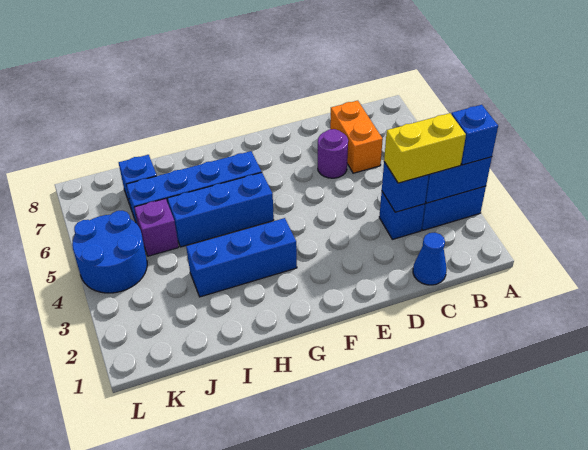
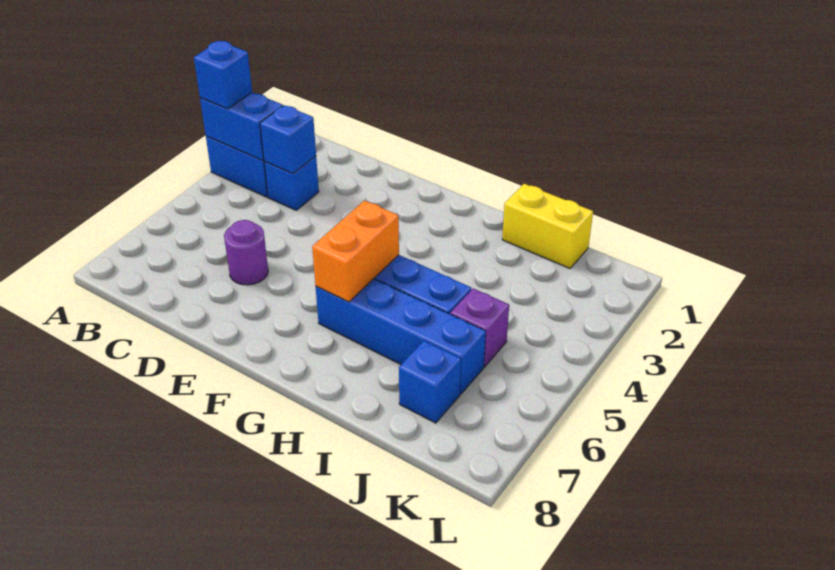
yellow 1x2 brick [384,113,466,183] -> yellow 1x2 brick moved to [502,184,593,268]
blue 1x1 cone [413,233,447,285] -> none
orange 1x2 brick [330,101,383,173] -> orange 1x2 brick moved to [312,201,399,302]
blue 1x3 brick [186,218,297,297] -> none
blue 2x2 round brick [72,211,147,293] -> none

